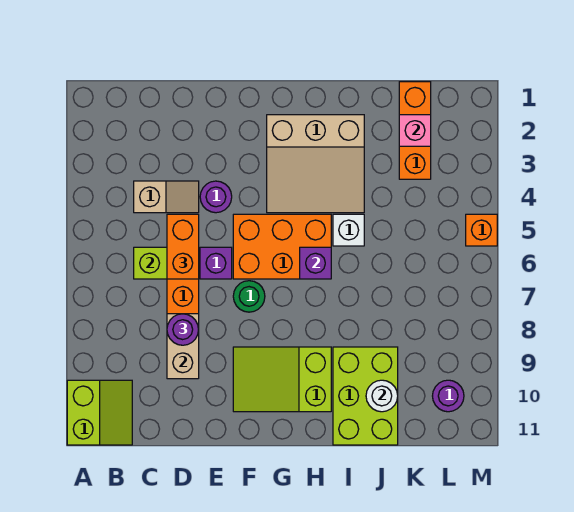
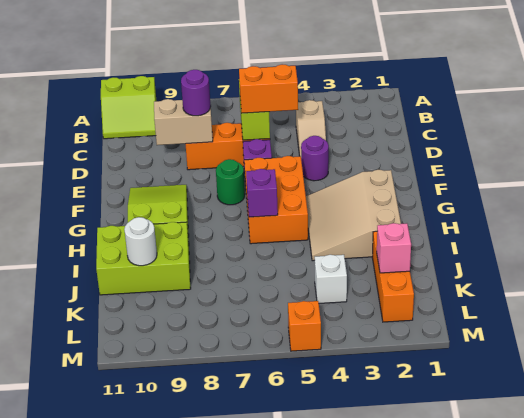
white 1x1 brick [333,214,364,246] -> white 1x1 brick moved to [315,255,347,303]
orange 1x3 brick [399,82,431,179] -> orange 1x3 brick turned to [372,231,414,322]
purple 1x1 round brick [433,380,464,412] -> none

